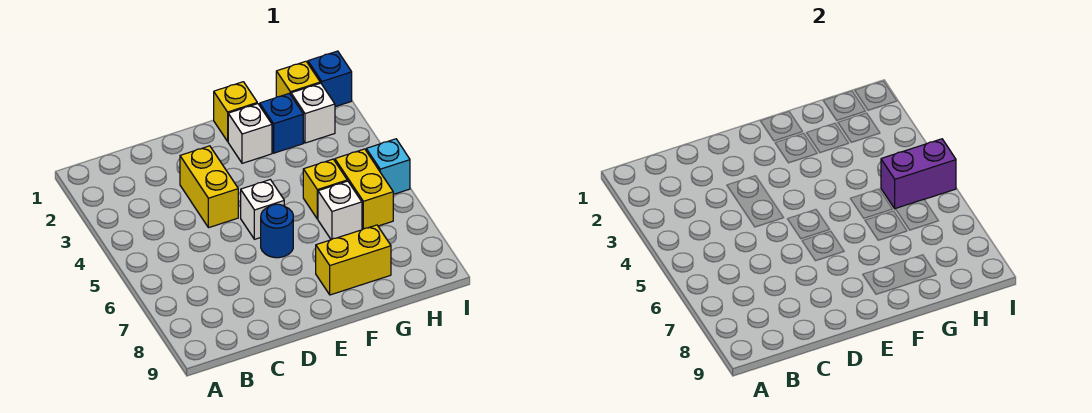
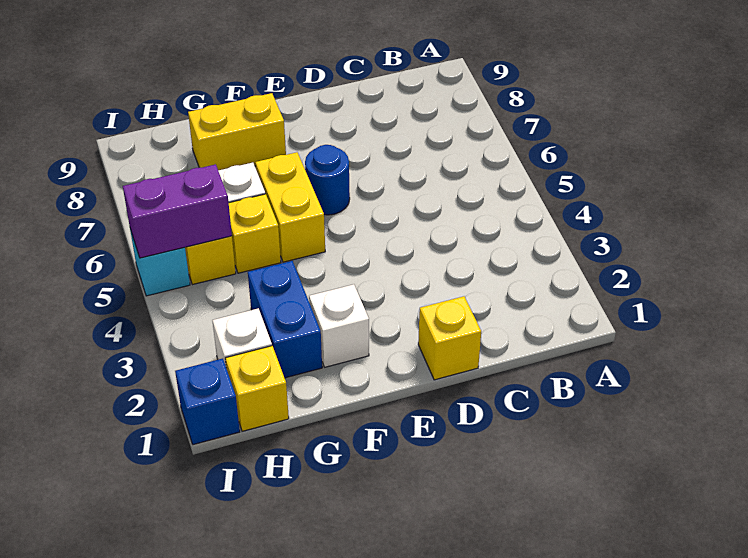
yellow 1x2 brick [180,146,238,228] -> yellow 1x2 brick moved to [255,152,325,262]
white 1x1 brick [241,180,284,239] -> none
yellow 1x1 brick [214,82,257,141] -> yellow 1x1 brick moved to [418,296,481,380]
blue 1x1 brick [260,93,303,153] -> blue 1x2 brick [248,261,322,378]

